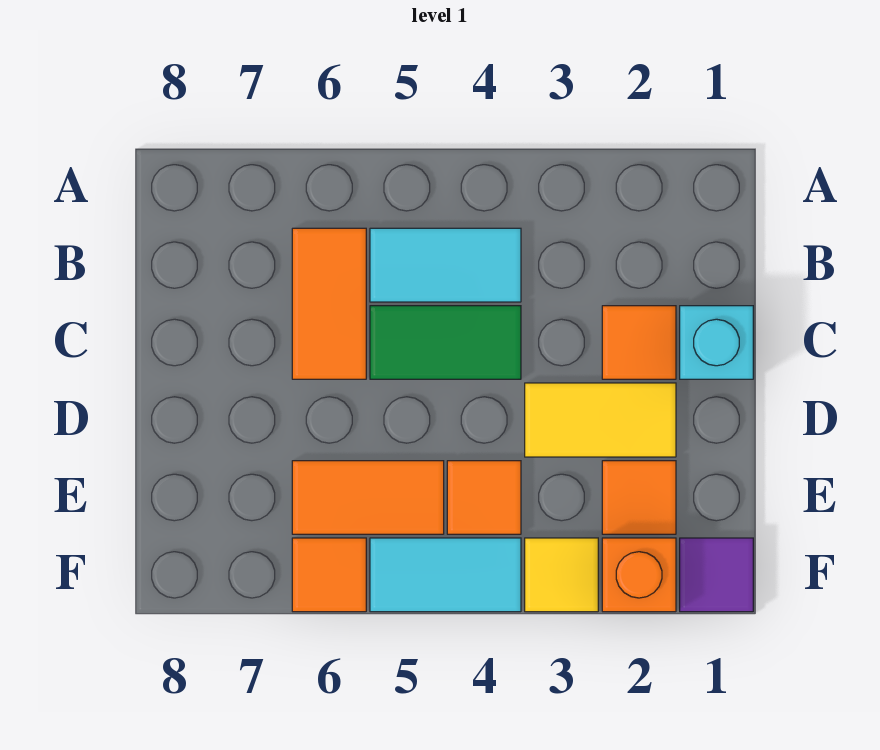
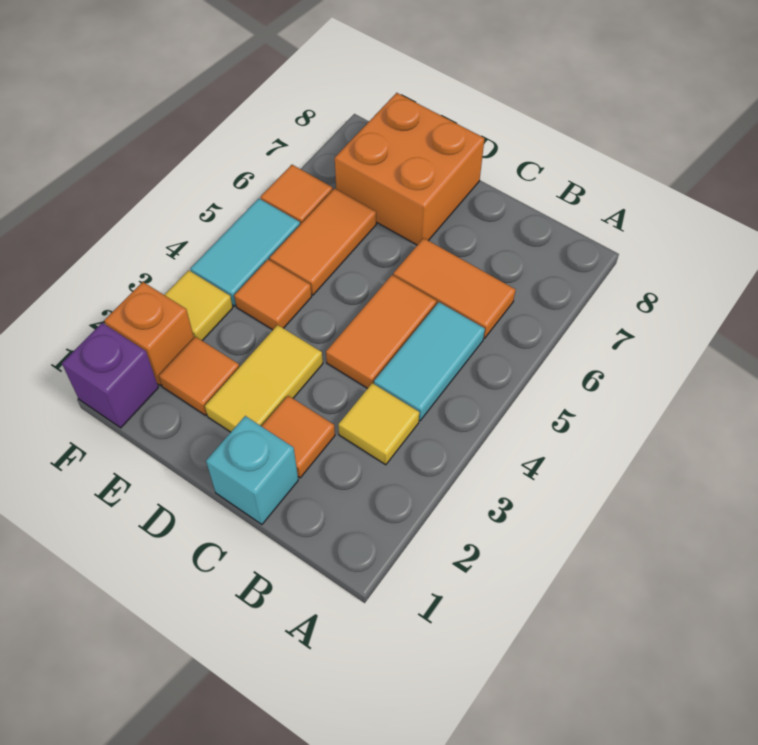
none -> yellow 1x1 tile [338,383,419,465]
green 1x2 tile [370,306,521,379] -> orange 1x2 tile [326,275,436,388]
none -> orange 2x2 brick [335,93,485,245]
purple 1x1 tile [680,538,753,612] -> purple 1x1 brick [62,323,158,428]

